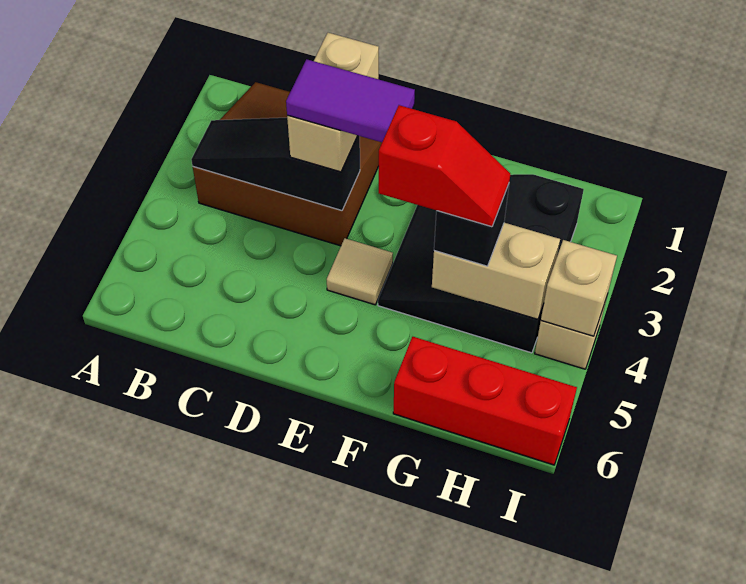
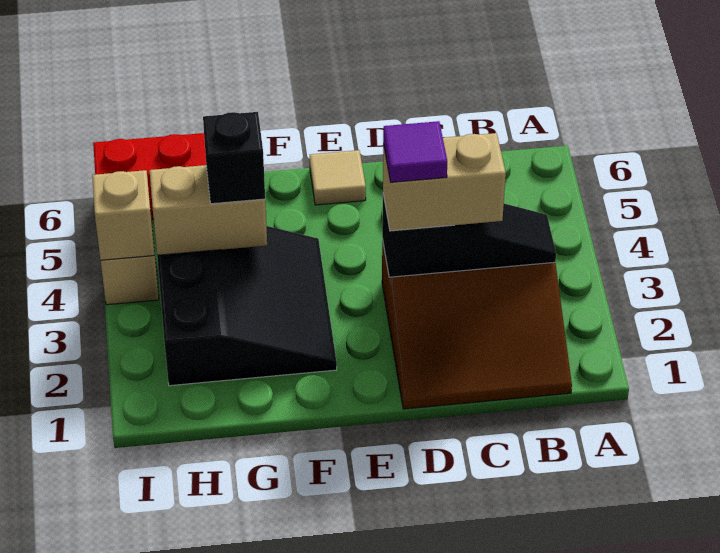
tan 1x2 brick [287,33,379,172] -> tan 1x2 brick turned to [383,133,506,231]
purple 1x2 tile [286,59,415,142] -> purple 1x1 tile [383,121,447,182]
tan 1x1 tile [327,238,393,305] -> tan 1x1 tile moved to [310,150,366,205]
red 1x2 slope [379,105,510,227] -> none

